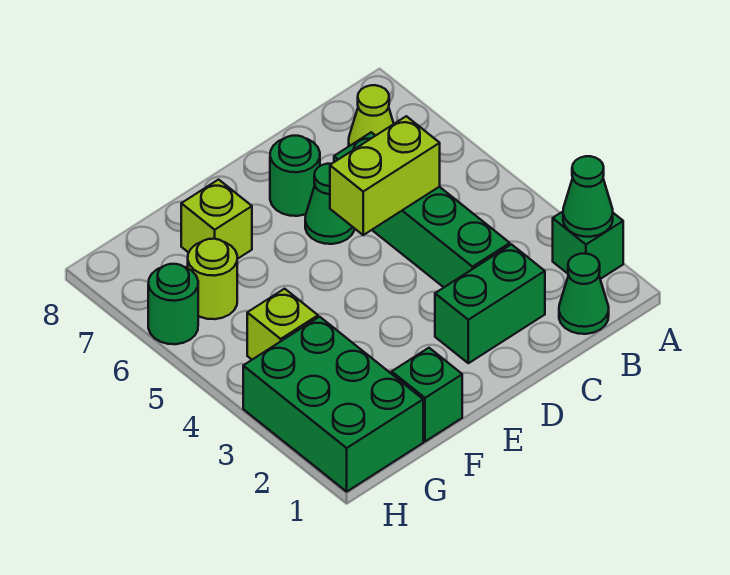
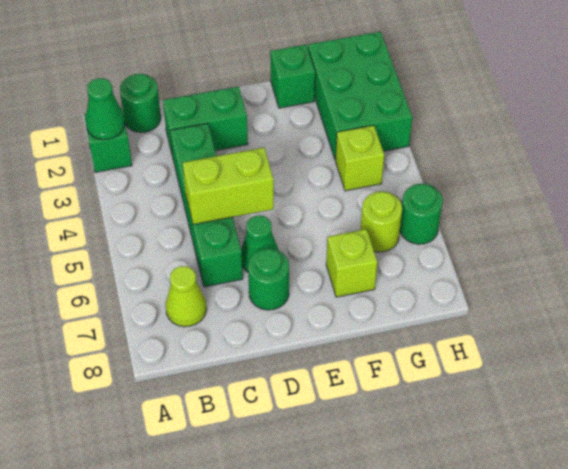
green 1x1 cone [559,254,609,334] -> green 1x1 round brick [120,74,161,132]

